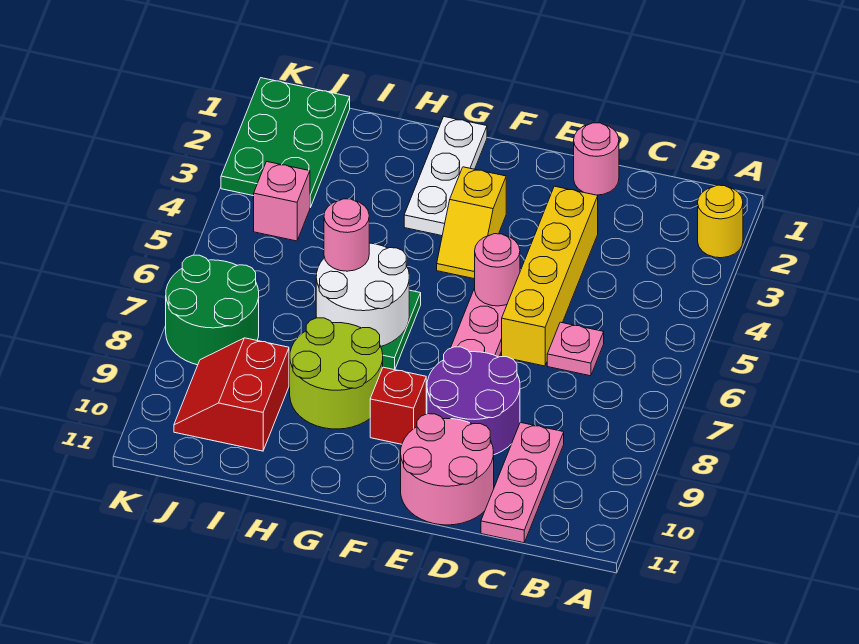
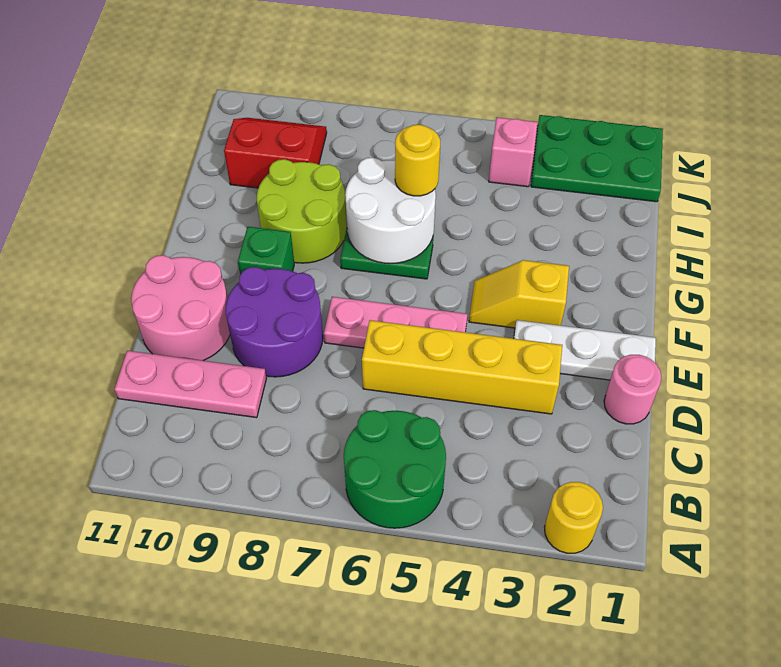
pink 1x1 plate [547,322,604,376] -> none
pink 1x1 round brick [475,234,520,306] -> none
red 1x1 brick [370,367,426,444] -> green 1x1 brick [238,227,294,275]
white 1x3 plate [404,117,487,236] -> white 1x3 plate moved to [514,320,656,380]
pink 1x1 round brick [324,199,369,271] -> yellow 1x1 round brick [395,125,440,196]
green 2x2 round brick [166,255,259,365] -> green 2x2 round brick moved to [344,410,446,528]

